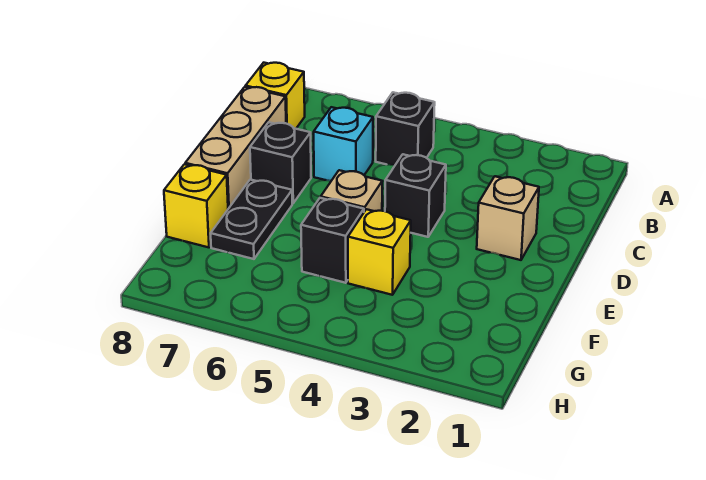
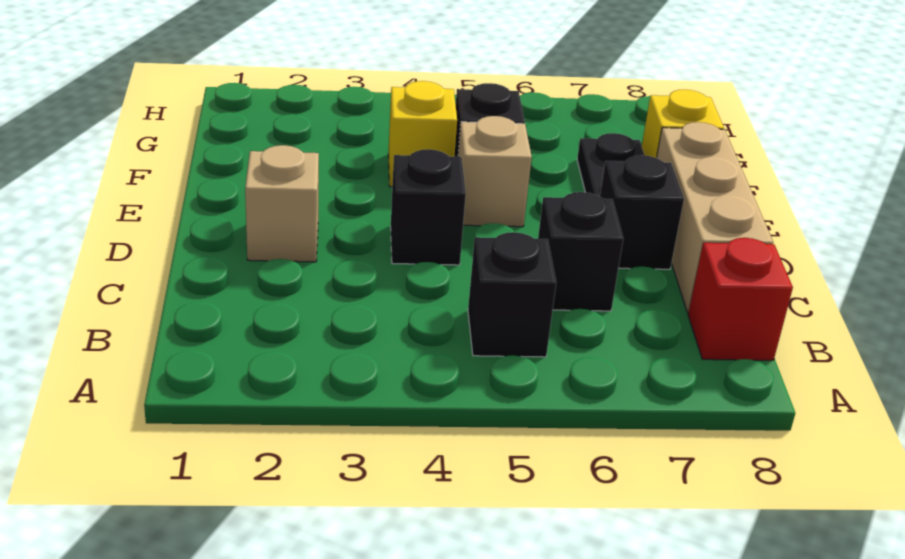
yellow 1x1 brick [246,63,305,129] -> red 1x1 brick [688,238,793,360]
cyan 1x1 brick [314,107,373,181] -> black 1x1 brick [538,192,623,311]

